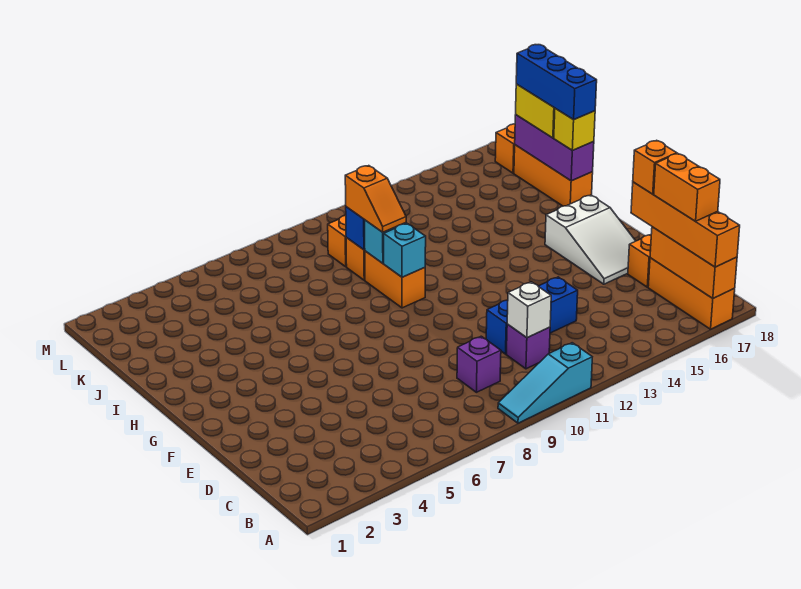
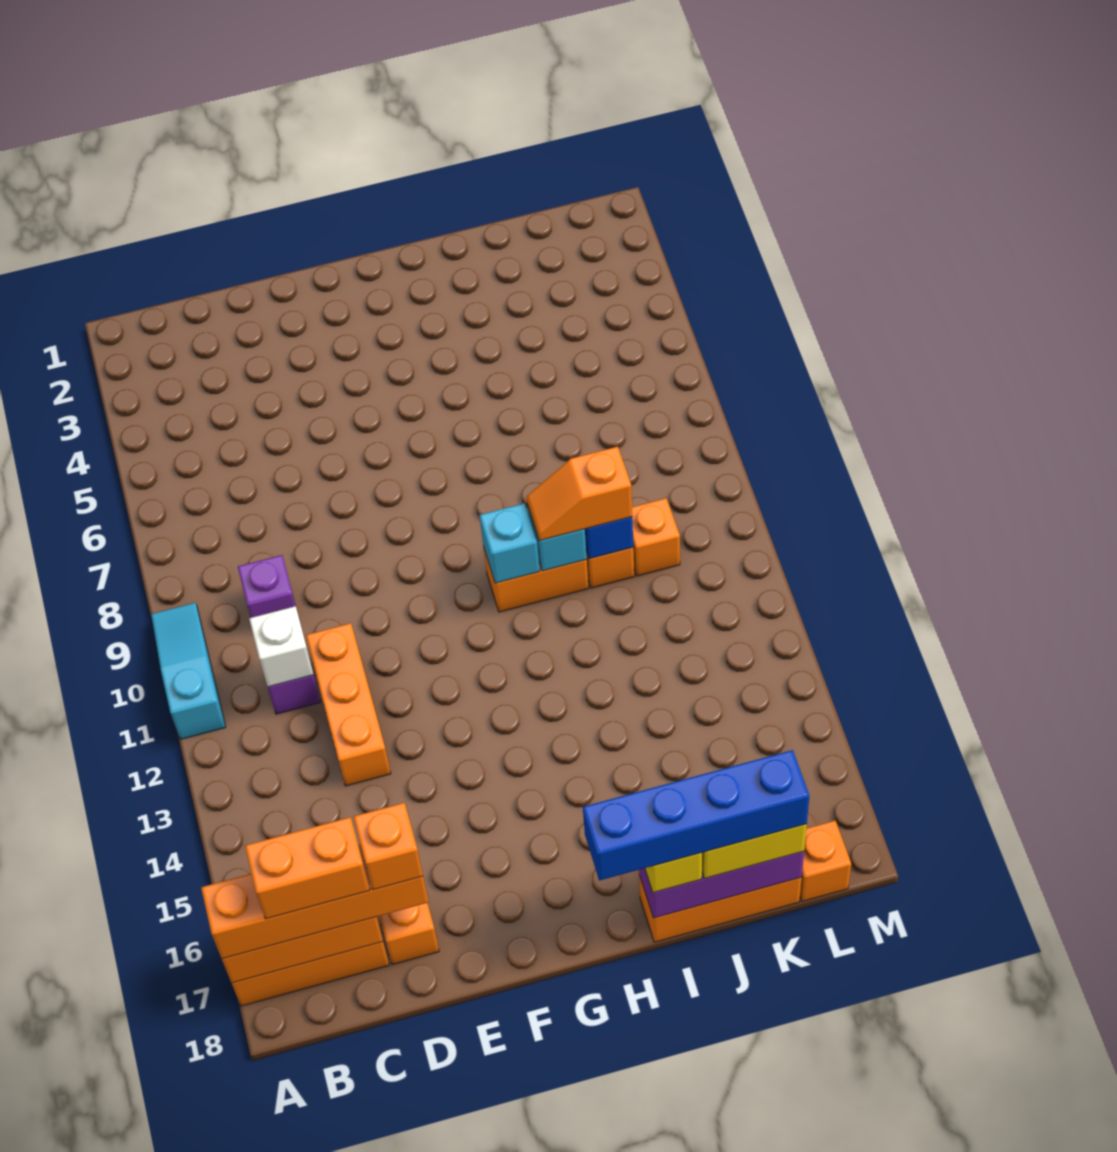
blue 1x3 brick [486,277,578,354] -> orange 1x3 brick [306,623,391,786]
white 2x3 slope [545,195,635,284] -> none
blue 1x3 brick [516,45,597,120] -> blue 1x4 brick [583,750,809,881]

